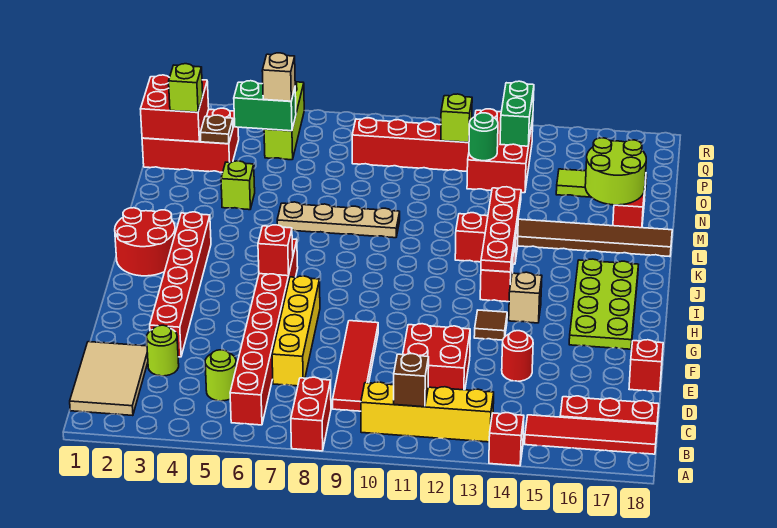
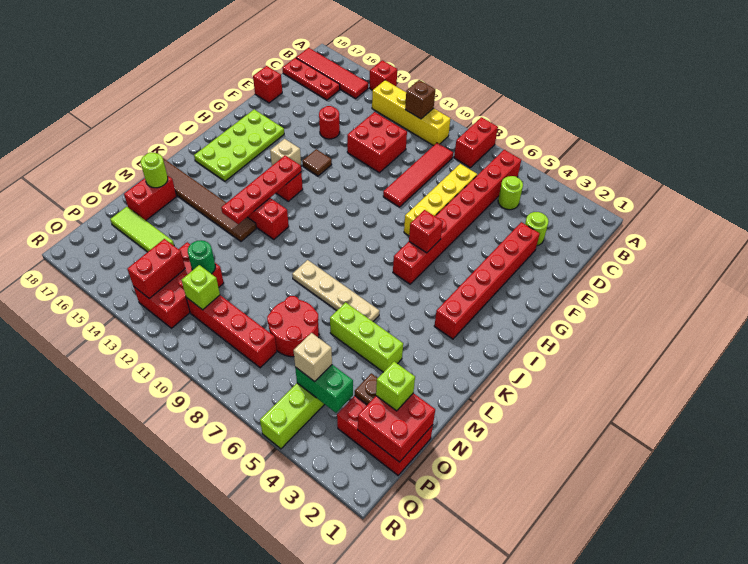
tan 2x3 tile [70,342,148,416] -> none
red 2x2 round brick [115,208,175,276] -> red 2x2 round brick moved to [267,296,319,357]
lime 1x1 brick [221,161,255,210] -> lime 1x3 brick [330,302,403,372]
lime 2x2 round brick [585,138,646,205] -> lime 1x1 round brick [141,153,168,188]
green 1x2 brick [500,81,534,146] -> red 1x2 brick [127,239,185,299]

